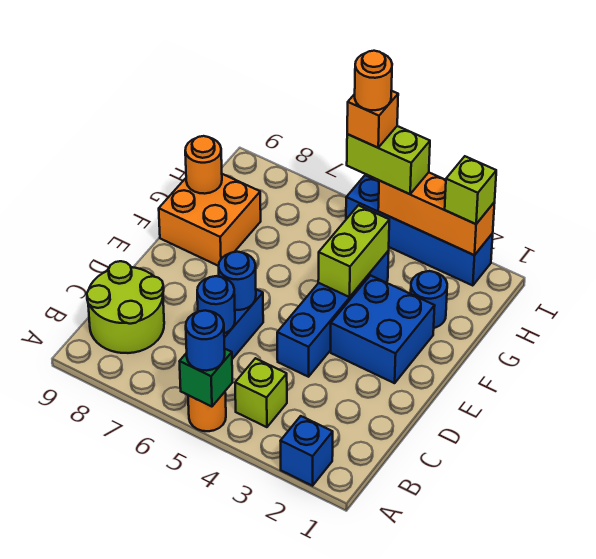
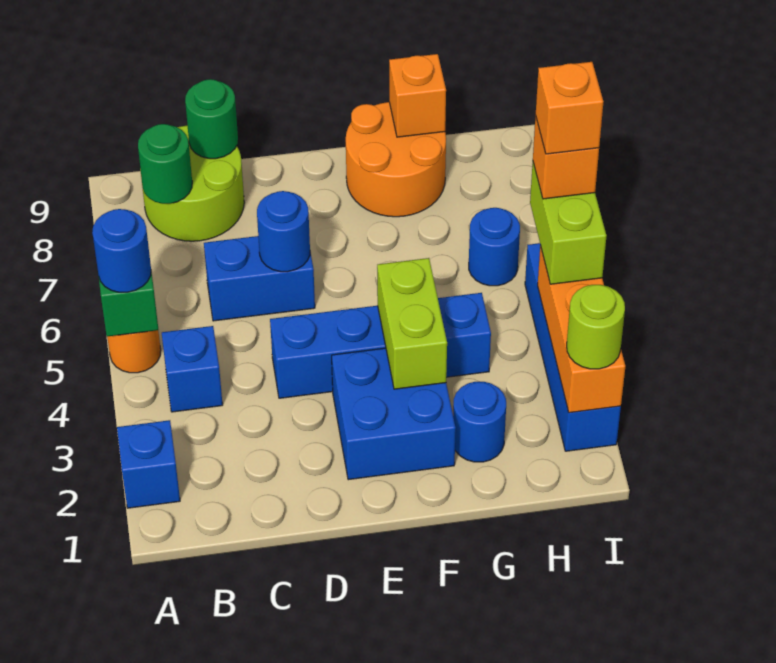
lime 1x1 brick [235,358,287,427] -> blue 1x1 brick [162,326,223,412]
none -> green 1x1 round brick [138,124,192,204]
blue 1x1 round brick [197,276,235,333] -> blue 1x1 round brick moved to [469,208,520,286]
none -> green 1x1 round brick [185,79,238,159]
lime 1x2 brick [318,205,389,297] -> lime 1x2 brick turned to [377,258,447,389]
orange 2x2 brick [159,174,261,266] -> orange 2x2 round brick [346,102,446,217]
orange 1x1 round brick [185,136,222,194] -> orange 1x1 brick [389,54,446,137]
lime 1x1 brick [445,156,496,224] -> lime 1x1 round brick [567,285,625,369]
orange 1x1 round brick [355,51,392,110] -> orange 1x1 brick [536,62,603,154]

